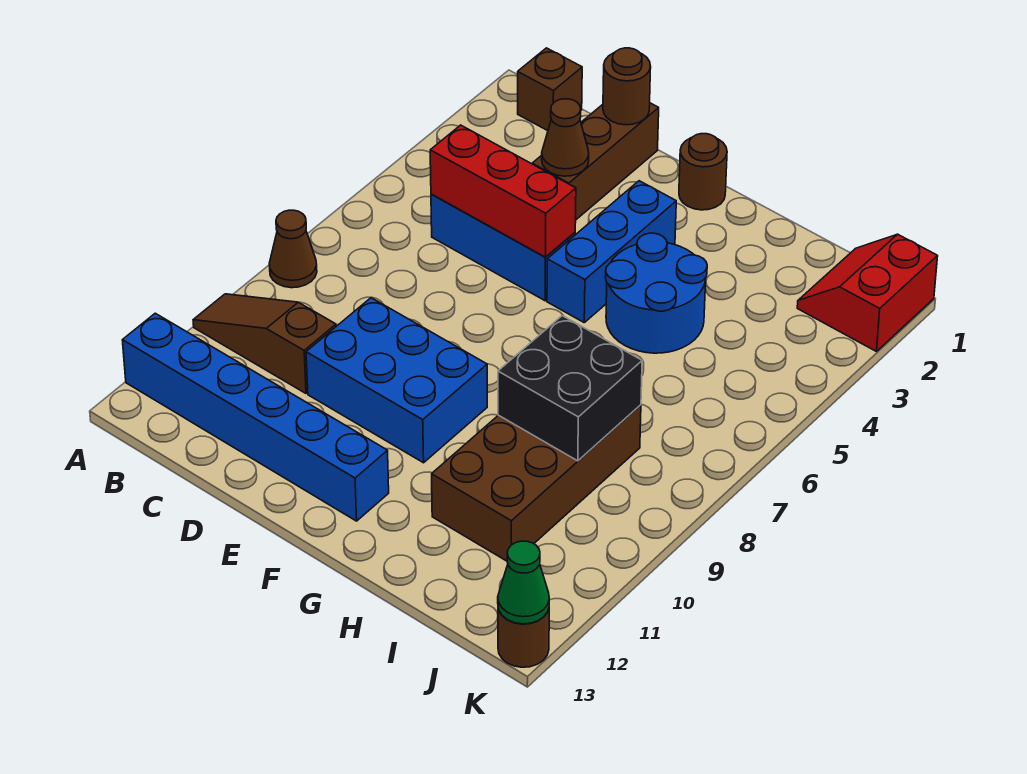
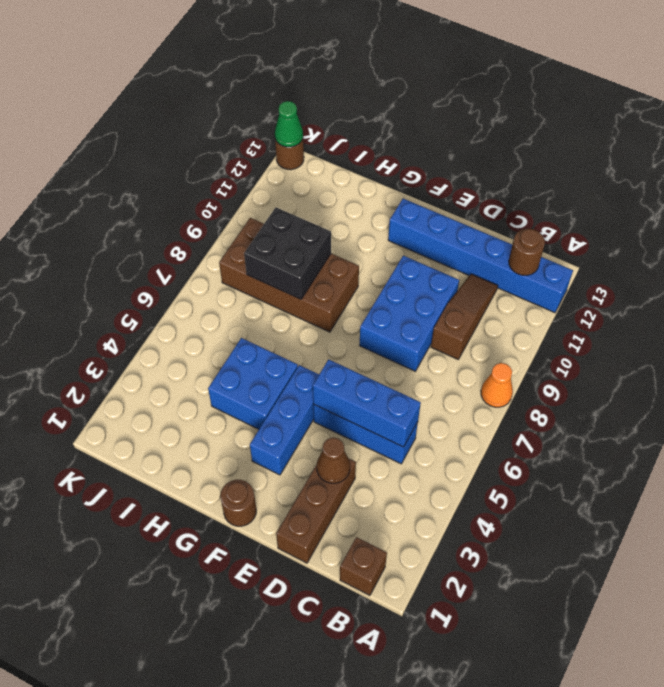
brown 1x1 cone [269,210,317,288] -> orange 1x1 cone [481,363,513,407]
brown 1x3 slope [193,294,336,393] -> brown 1x3 slope turned to [431,274,498,359]
red 1x3 brick [430,125,576,257] -> blue 1x3 brick [313,360,421,447]
brown 1x1 round brick [603,48,651,125] -> brown 1x1 round brick moved to [509,229,545,275]
blue 2x3 brick [306,298,487,463] -> blue 2x3 brick turned to [360,256,459,371]
blue 2x2 round brick [606,233,707,353] -> blue 2x2 brick [208,338,298,429]
brown 2x4 brick [432,405,641,561] -> brown 2x4 brick turned to [219,218,359,332]
red 2x2 slope [797,234,938,352] -> none

